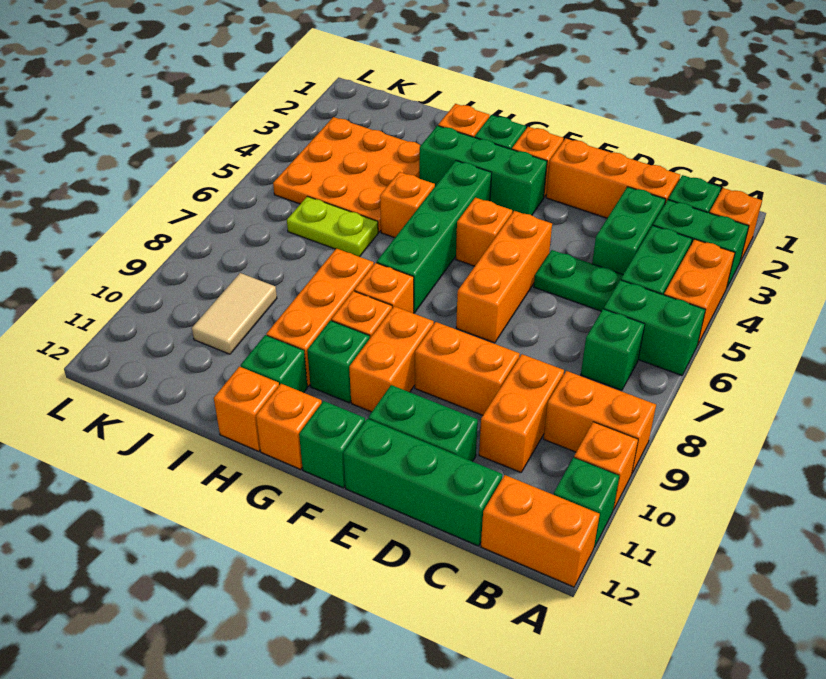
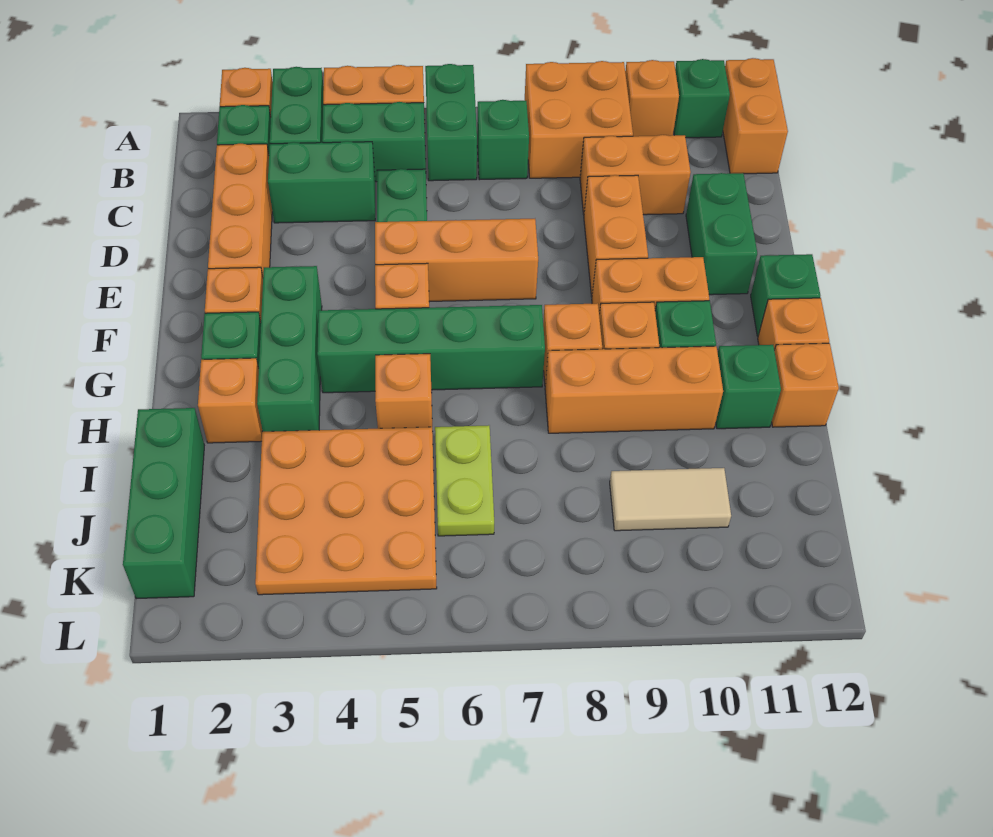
orange 1x2 brick [543,371,656,473] -> orange 2x2 brick [525,61,633,178]
green 1x3 brick [343,419,502,546] -> green 1x3 brick moved to [123,408,204,599]

